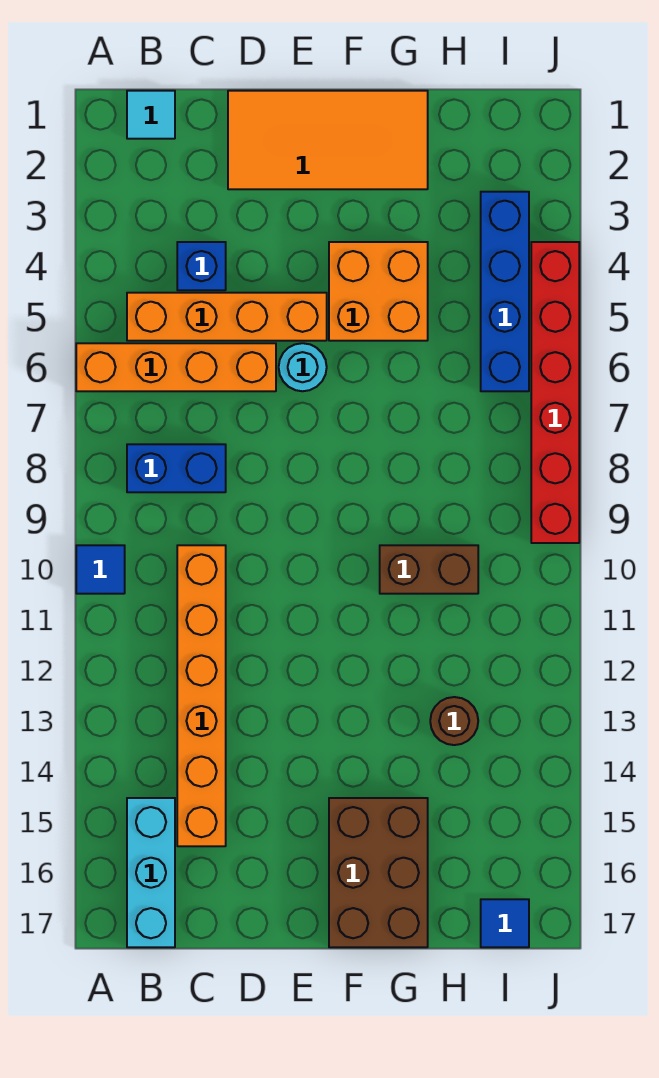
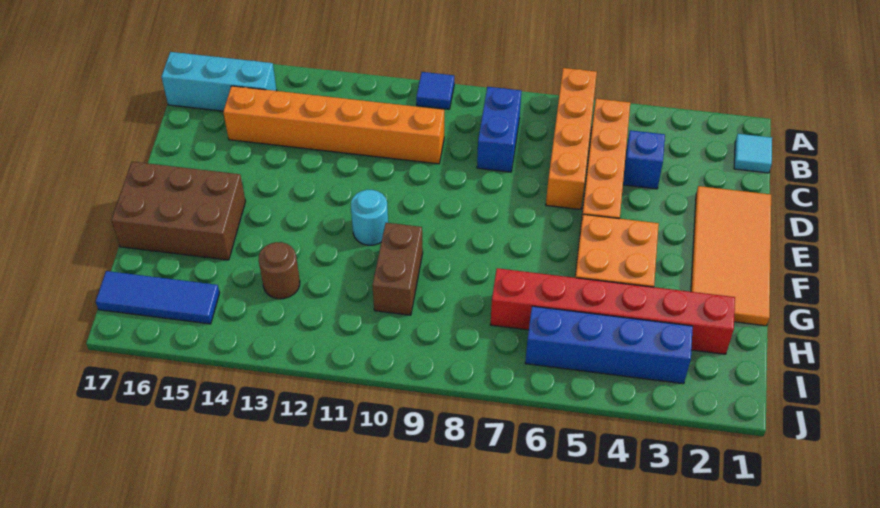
cyan 1x1 round brick [279,343,327,391] -> cyan 1x1 round brick moved to [351,190,388,245]
blue 1x1 tile [481,899,529,947] -> blue 1x3 tile [96,271,219,324]
red 1x6 brick [531,242,579,543] -> red 1x6 brick moved to [490,268,735,354]

